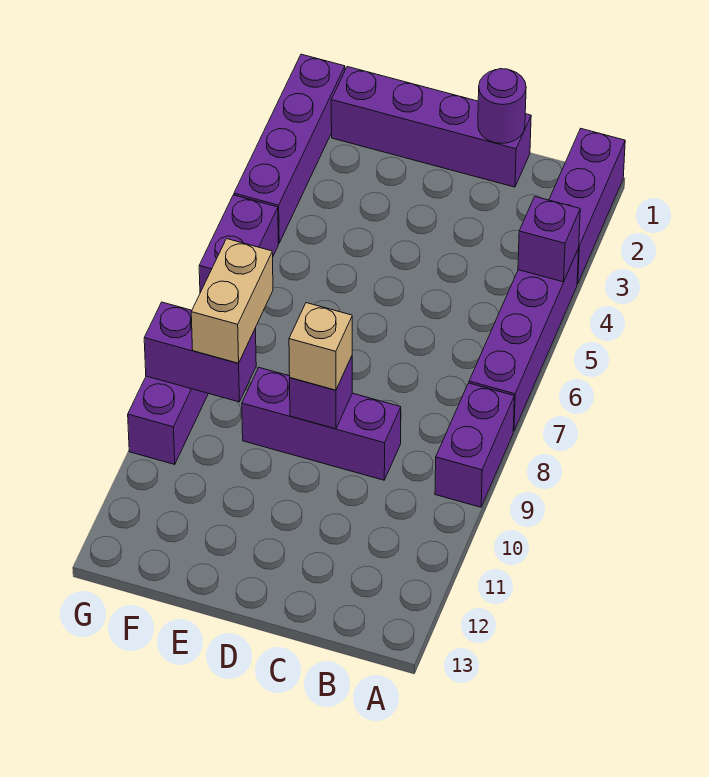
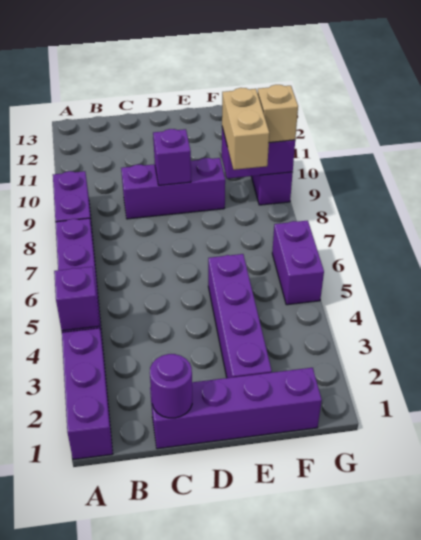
tan 1x1 brick [289,303,352,390] -> tan 1x1 brick moved to [257,85,298,142]
purple 1x4 brick [234,54,345,243] -> purple 1x4 brick moved to [208,254,272,378]

